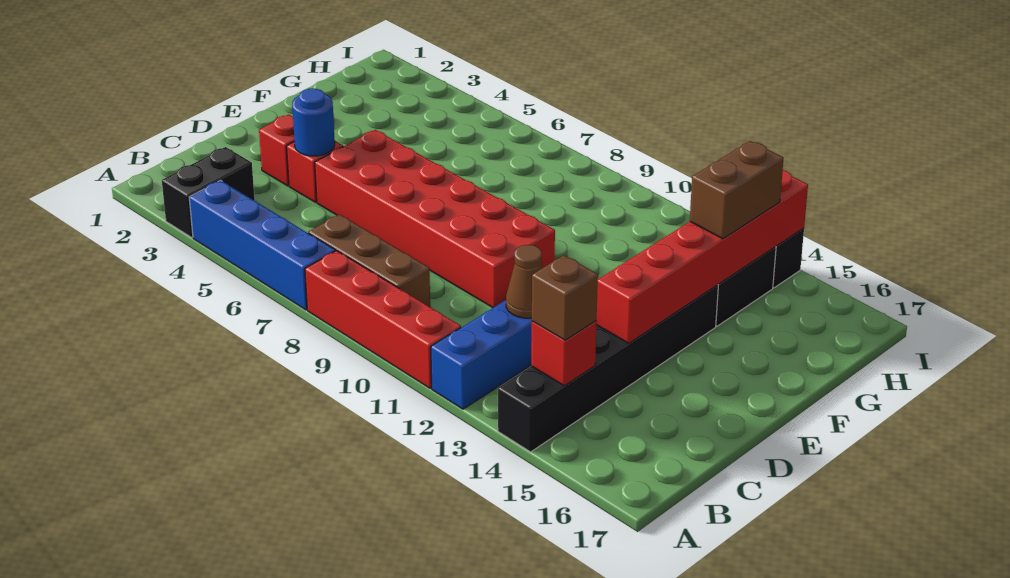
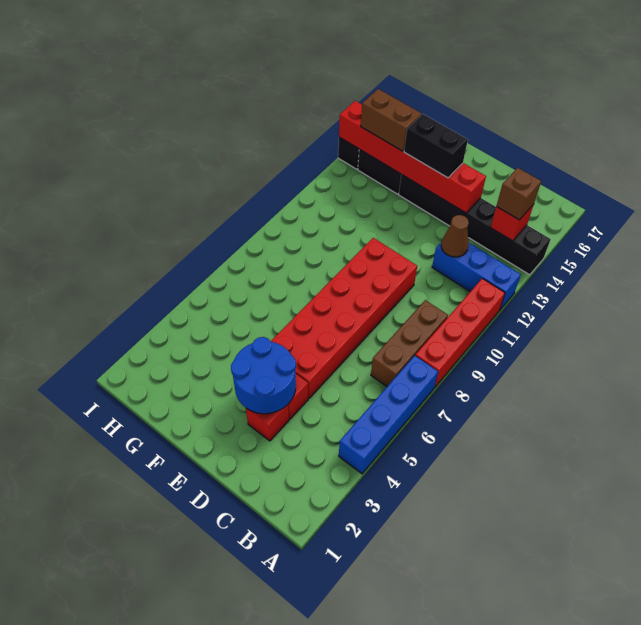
black 1x2 brick [162,147,255,238] -> black 1x2 brick moved to [404,114,468,178]
blue 1x1 round brick [292,89,335,156] -> blue 2x2 round brick [231,337,296,414]

